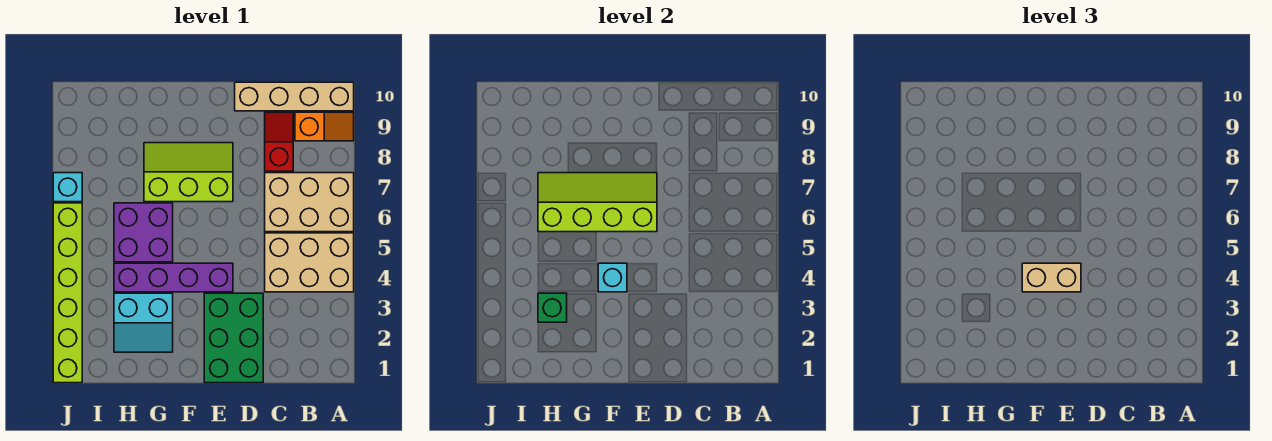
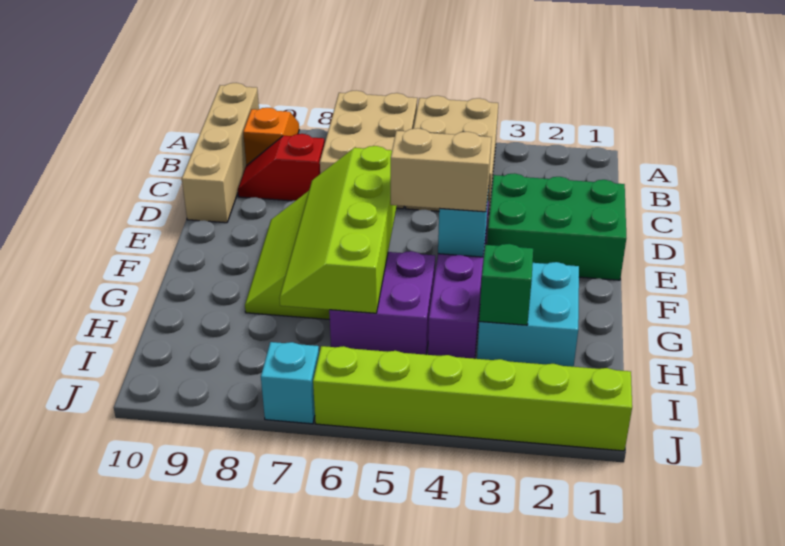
tan 1x2 brick [1022,263,1081,292] -> tan 1x2 brick turned to [391,128,491,212]
cyan 2x2 slope [114,293,173,352] -> cyan 2x2 brick [477,262,579,367]

